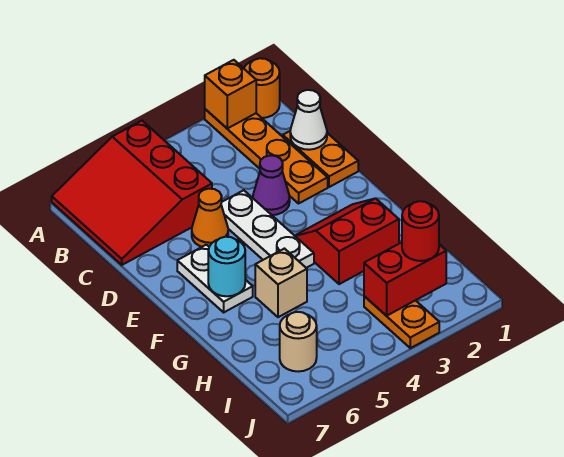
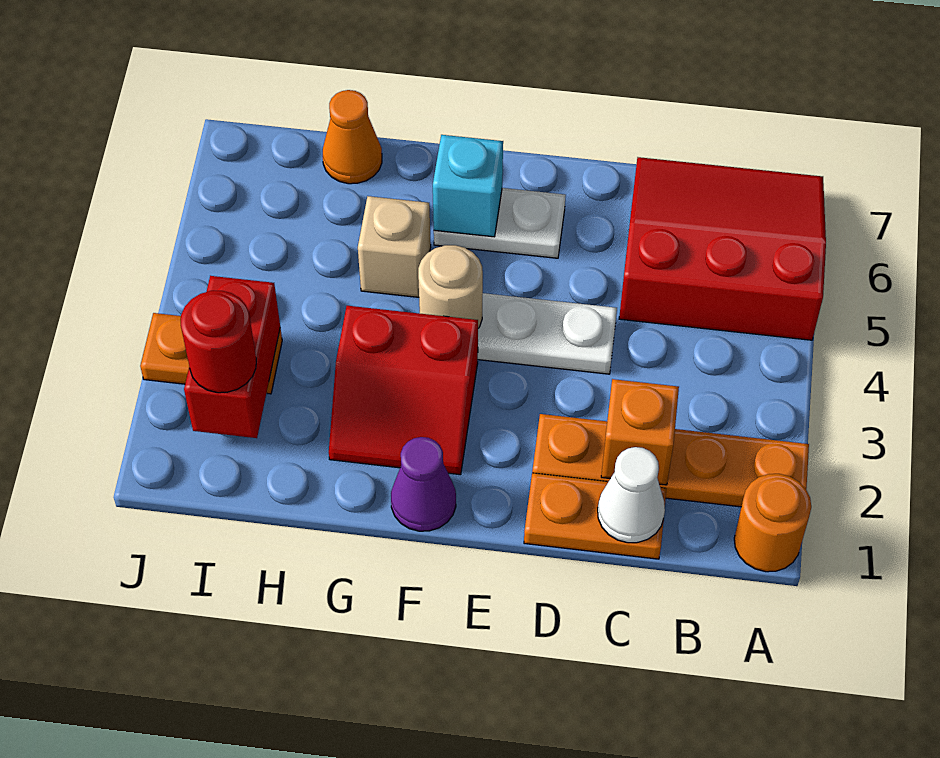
orange 1x1 brick [205,60,256,128] -> orange 1x1 brick moved to [601,379,679,485]
purple 1x1 cone [253,156,290,215] -> purple 1x1 cone moved to [391,437,456,531]
orange 1x1 cone [192,189,228,247] -> orange 1x1 cone moved to [323,90,382,184]
red 2x2 slope [295,198,399,284] -> red 2x2 slope turned to [329,306,478,475]
cyan 1x1 round brick [208,237,245,296] -> cyan 1x1 brick [433,135,503,237]
tan 1x1 round brick [280,312,317,372] -> tan 1x1 round brick moved to [418,245,483,328]

